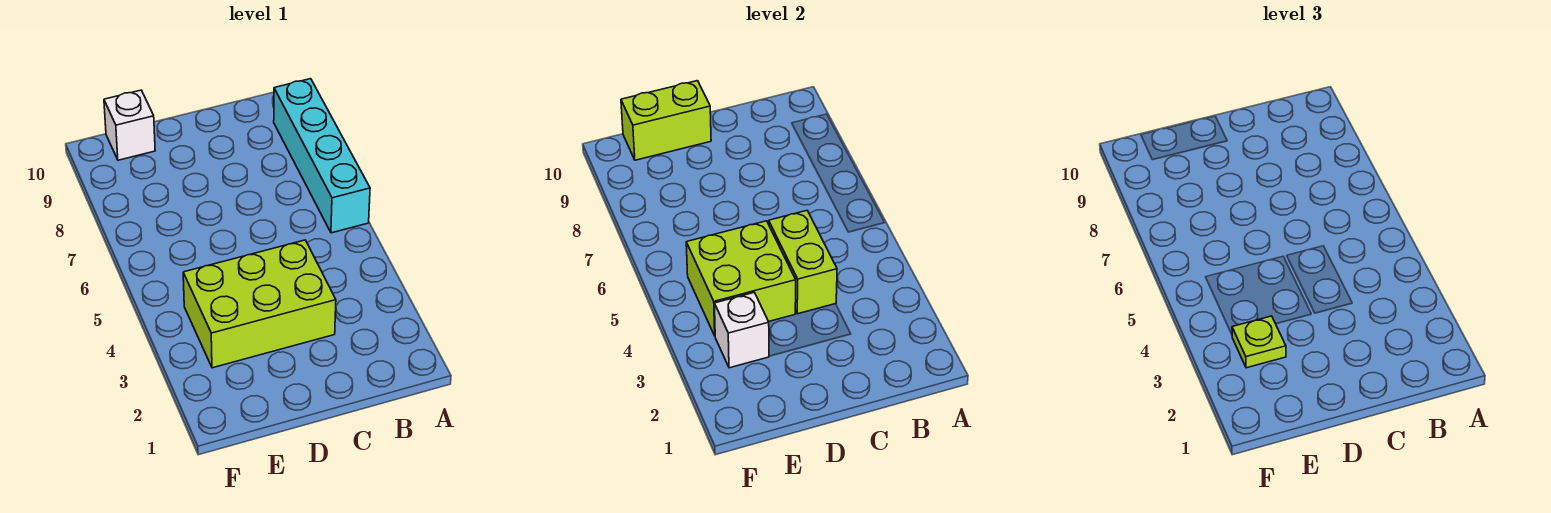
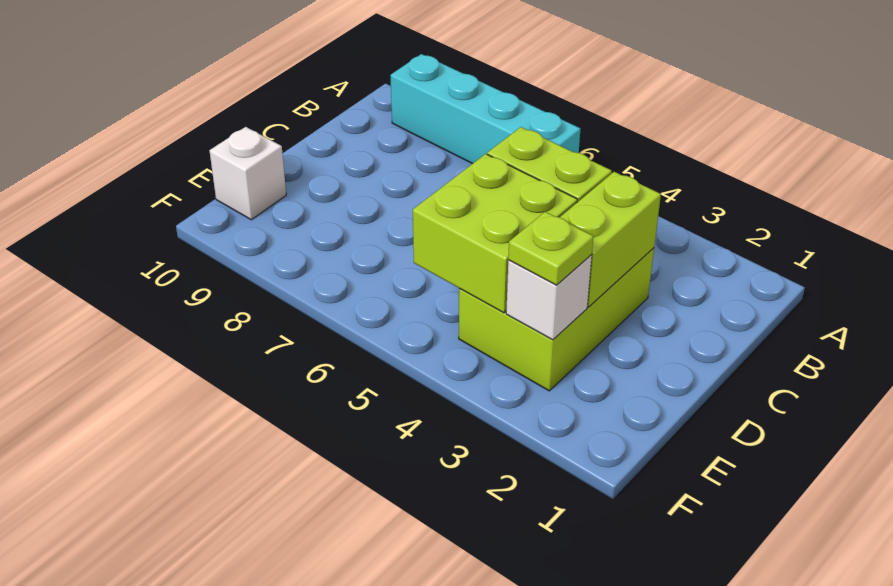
lime 1x2 brick [621,81,711,160] -> lime 1x2 brick moved to [560,172,661,307]

